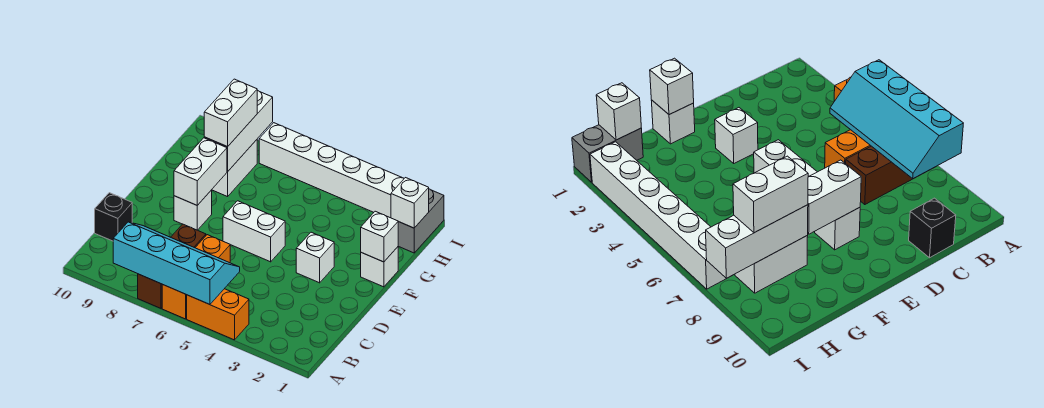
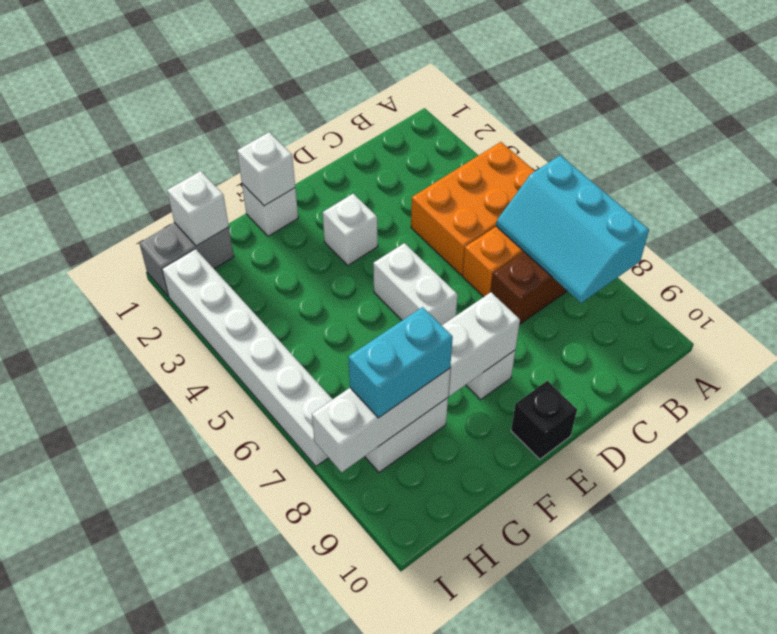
orange 1x2 brick [187,289,249,340] -> orange 2x3 brick [411,142,535,275]
cyan 2x4 slope [113,222,240,304] -> cyan 2x3 slope [496,155,649,303]
black 1x1 brick [95,193,132,241] -> black 1x1 brick moved to [511,381,577,459]
white 1x2 brick [204,79,257,147] -> cyan 1x2 brick [348,307,453,418]

